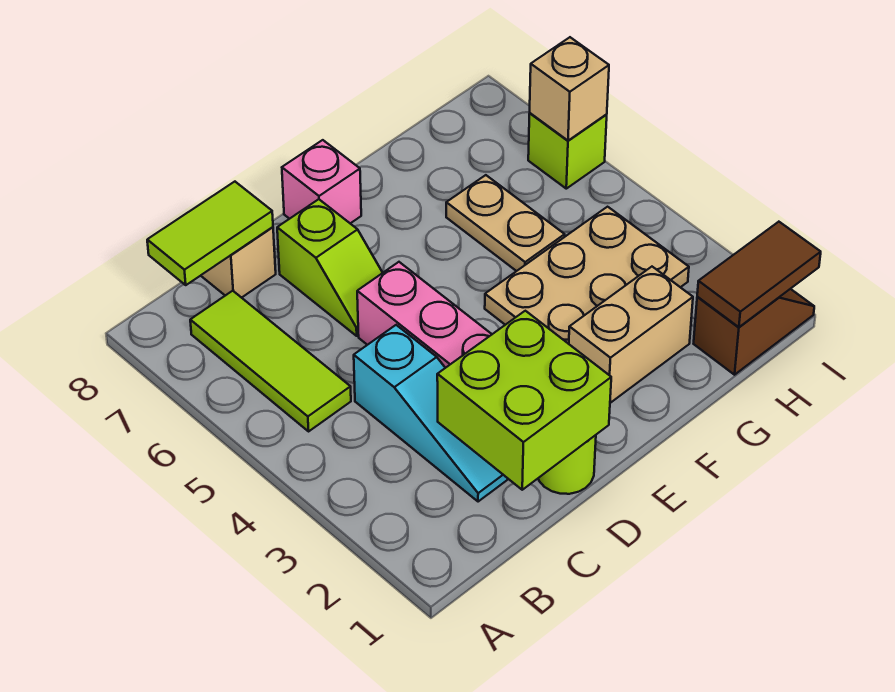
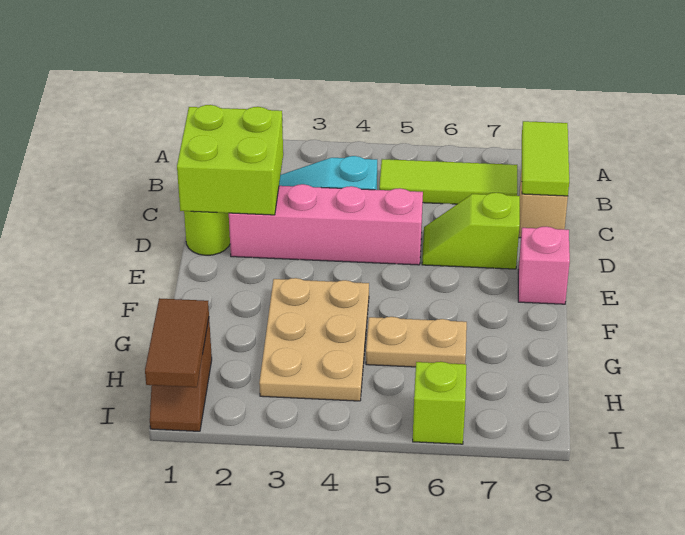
tan 1x2 brick [569,267,693,403] -> none
tan 1x1 brick [530,37,609,141] -> none

